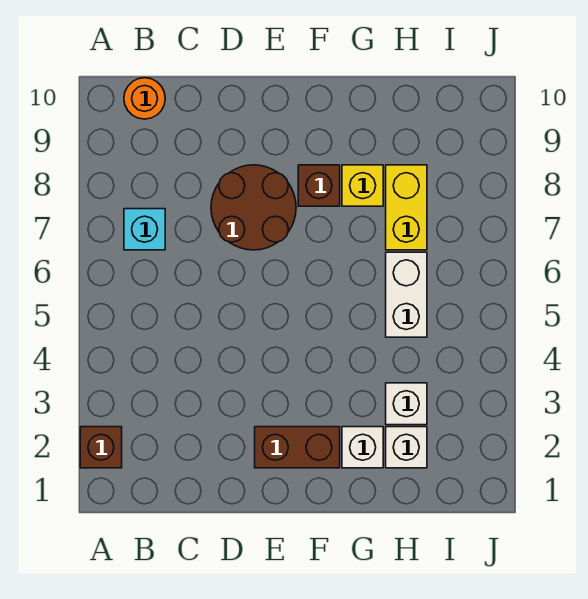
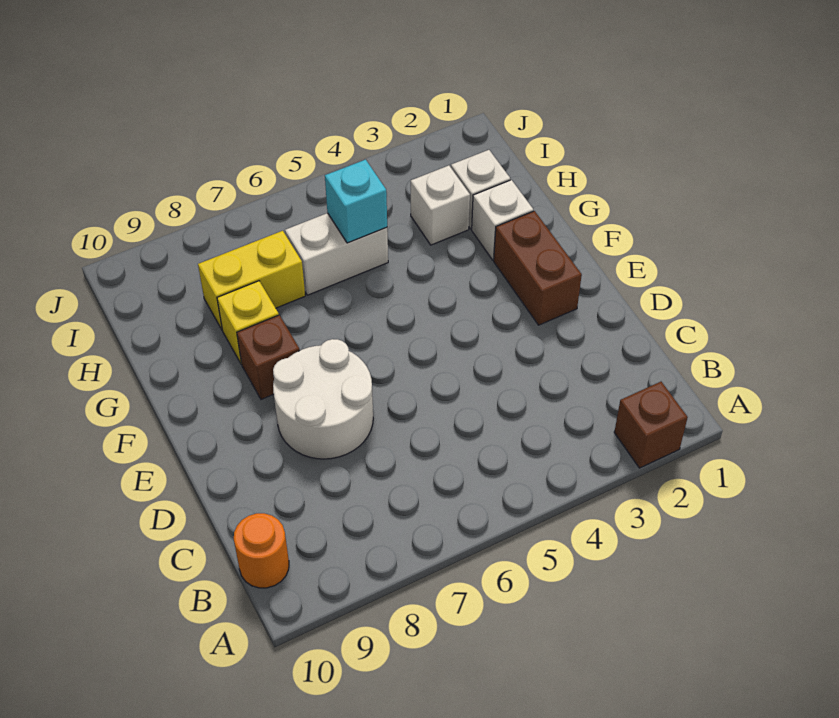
cyan 1x1 brick [124,209,165,250] -> cyan 1x1 brick moved to [325,160,387,243]
brown 2x2 round brick [211,165,296,250] -> white 2x2 round brick [273,339,373,459]

